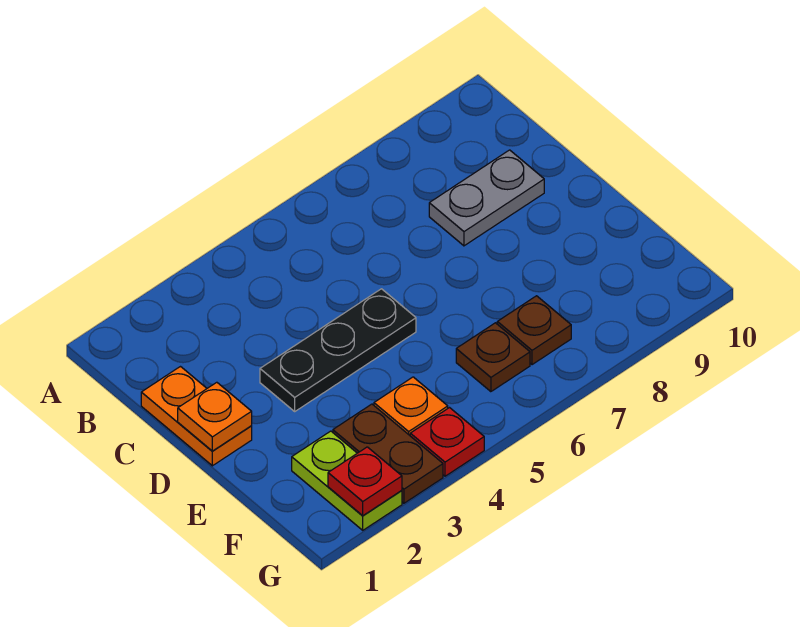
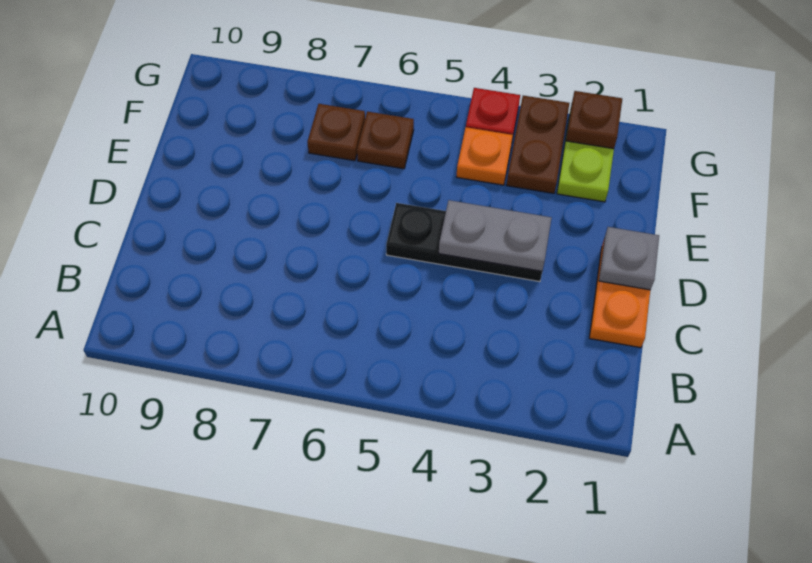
grey 1x2 plate [429,150,544,246] -> grey 1x2 plate moved to [439,200,551,271]
orange 1x1 plate [178,382,252,451] -> grey 1x1 plate [599,227,659,290]
red 1x1 plate [328,447,402,516] -> brown 1x1 plate [566,91,622,149]

